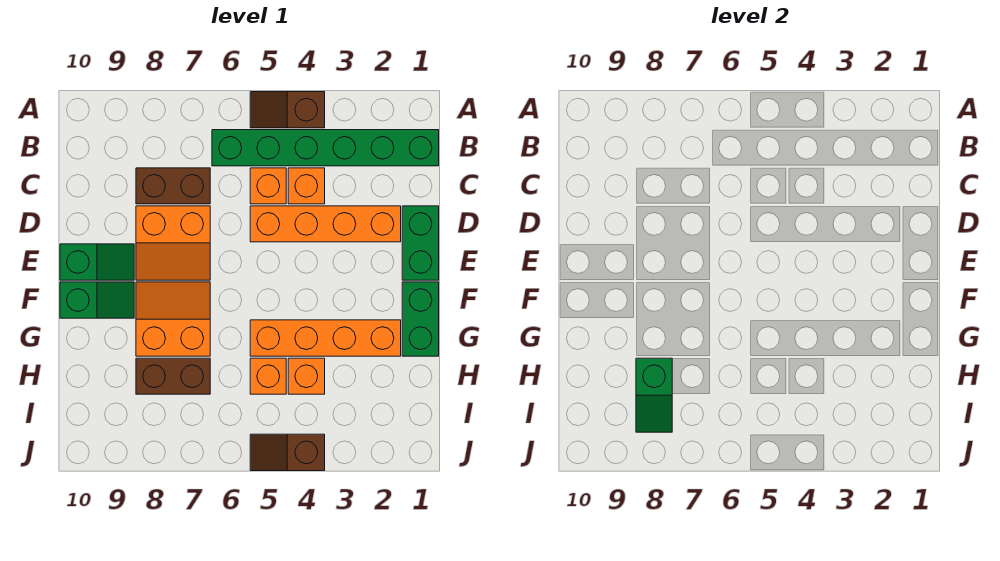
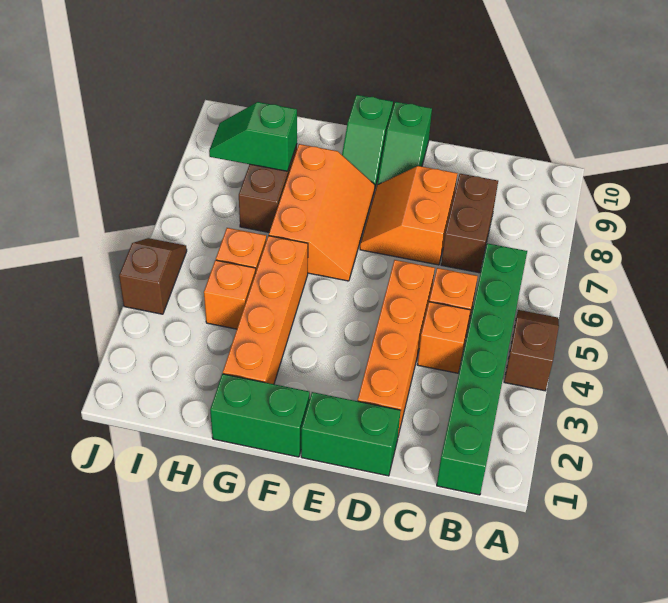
orange 2x2 slope [136,282,210,356] -> orange 2x3 slope [269,144,375,281]

